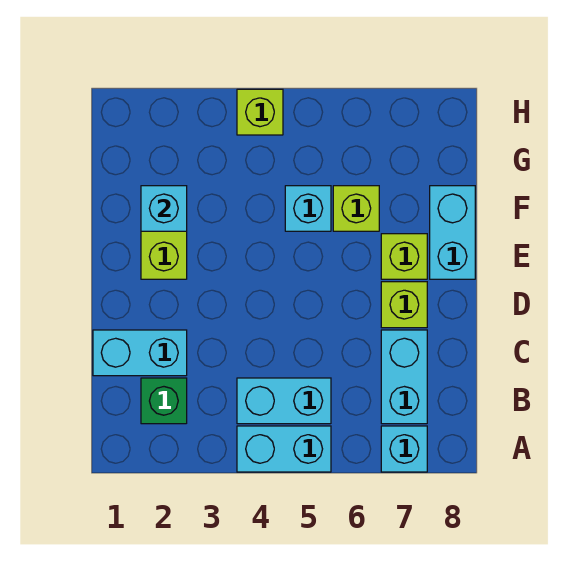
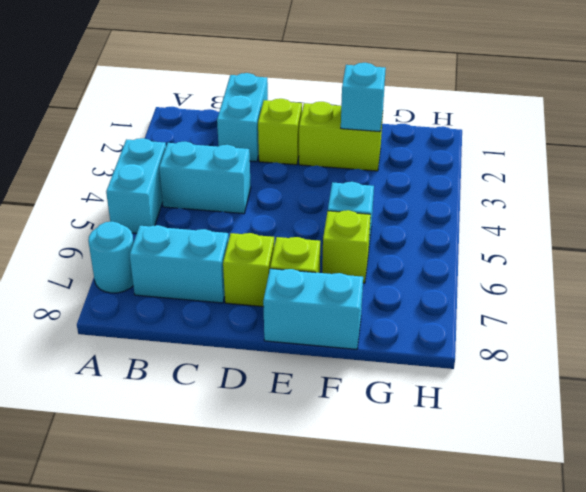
cyan 1x1 brick [381,426,427,472] -> cyan 1x1 round brick [88,221,134,293]
green 1x1 brick [141,378,187,424] -> none
cyan 1x2 brick [237,378,331,424] -> cyan 1x2 brick turned to [159,141,251,214]
lime 1x1 brick [237,89,283,135] -> lime 1x1 brick moved to [258,99,302,165]

